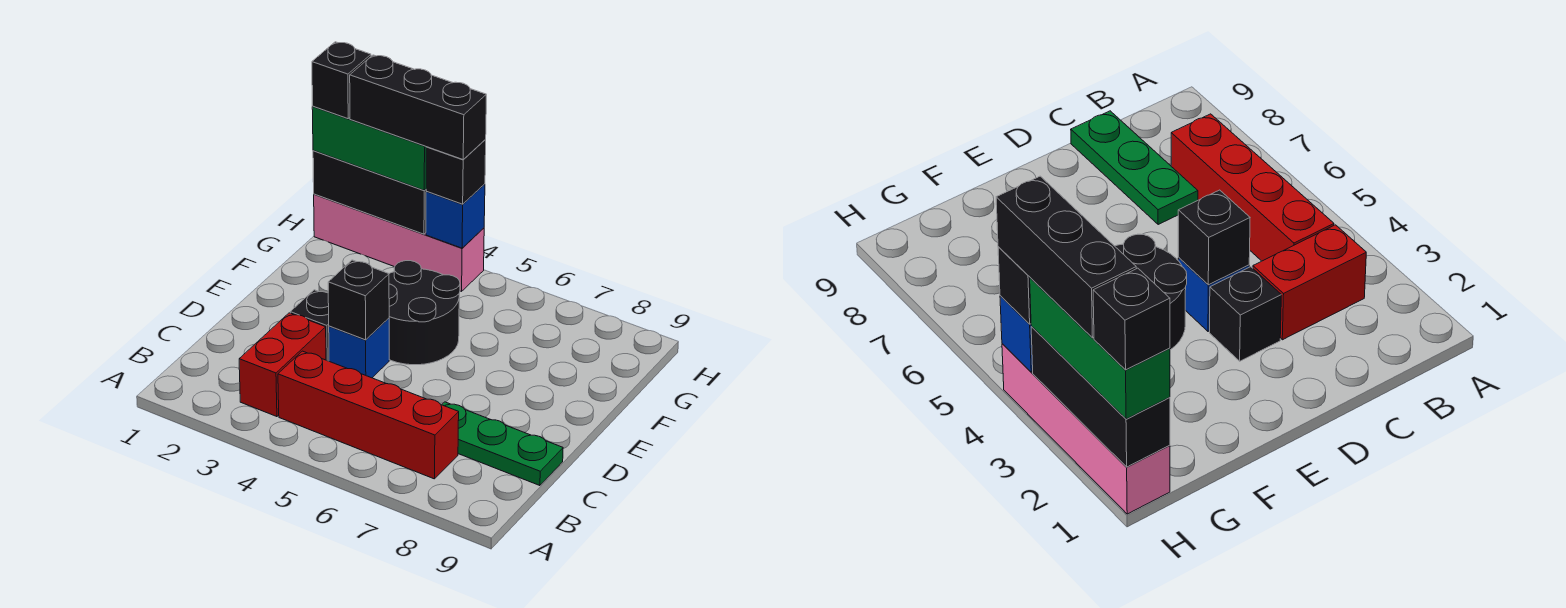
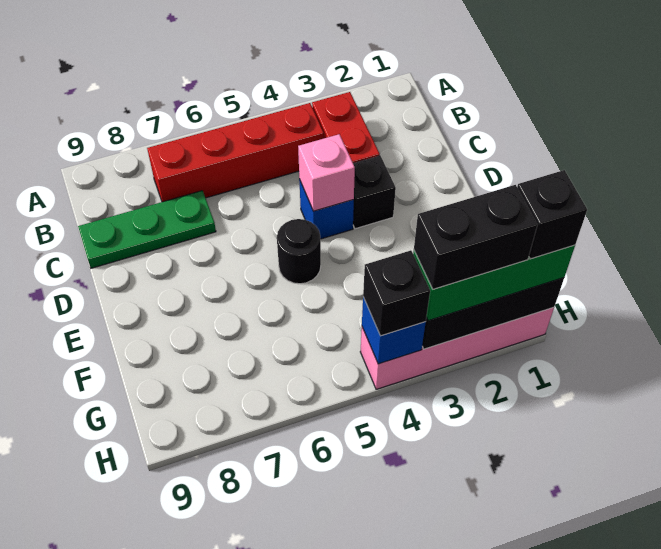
black 1x1 brick [328,260,389,340] -> pink 1x1 brick [298,134,355,211]
black 2x2 round brick [389,261,460,365] -> black 1x1 round brick [277,219,321,284]
black 1x3 brick [350,55,486,160] -> black 1x2 brick [414,185,537,289]

